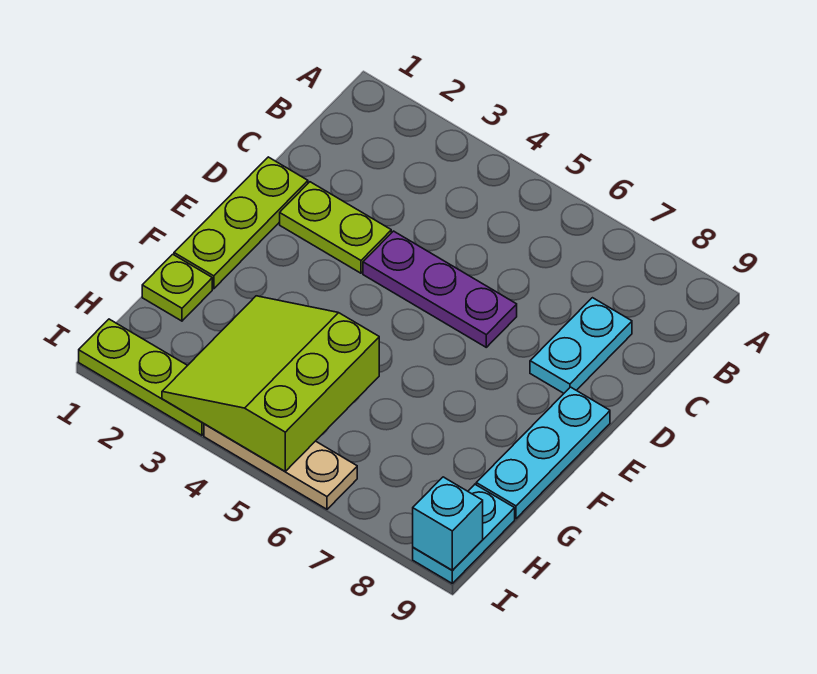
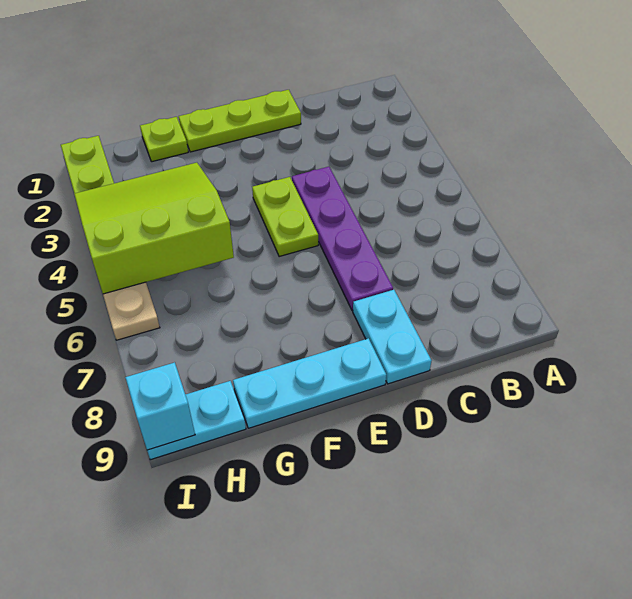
cyan 1x2 plate [530,298,632,393] -> cyan 1x2 plate turned to [353,290,432,384]
lime 1x2 plate [280,182,391,273] -> lime 1x2 plate moved to [252,177,318,257]
purple 1x3 plate [363,231,517,347] -> purple 1x4 plate [292,167,393,310]

